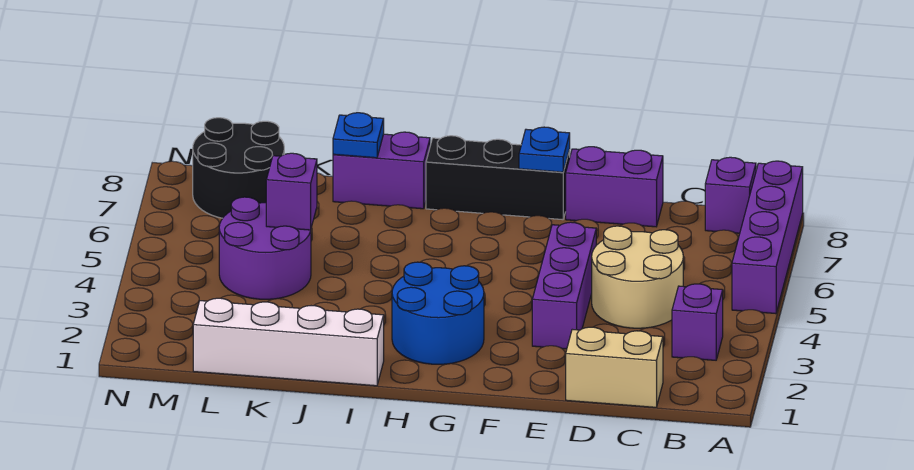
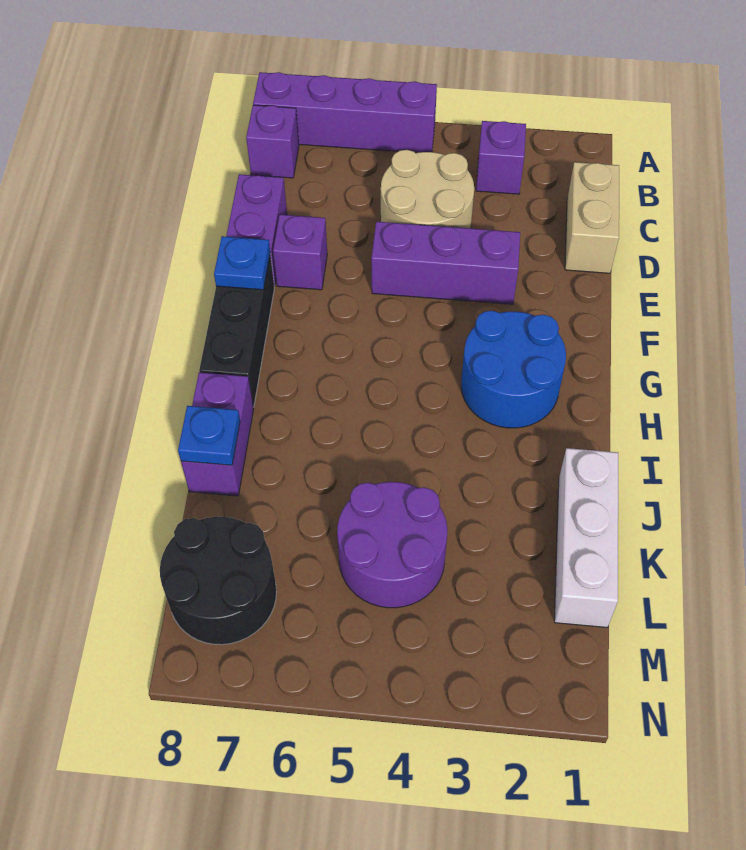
white 1x4 brick [193,298,384,386] -> white 1x3 brick [554,448,618,627]
purple 1x1 brick [266,153,317,230] -> purple 1x1 brick moved to [273,215,327,290]

